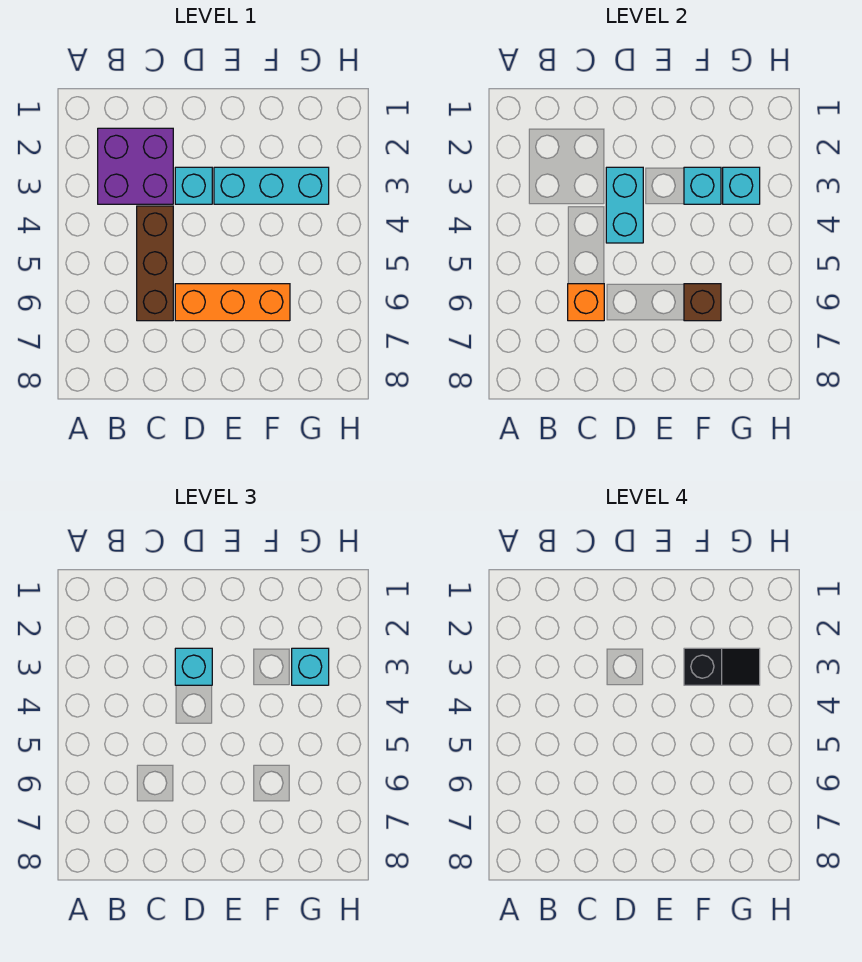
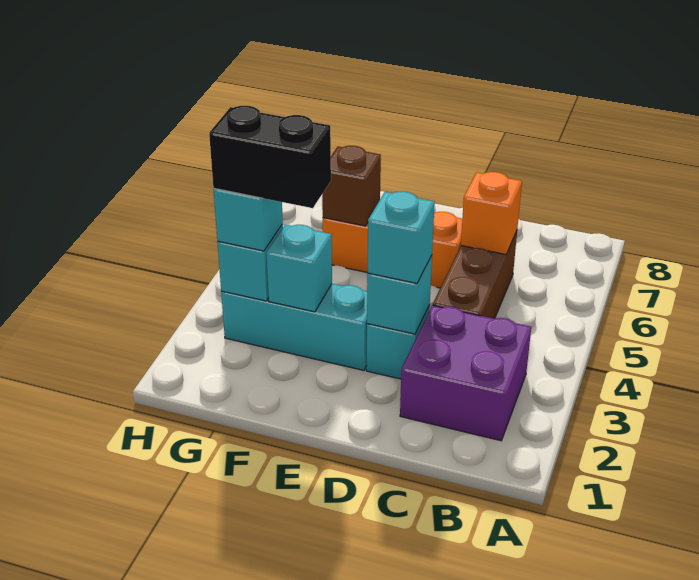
cyan 1x2 brick [606,167,643,243] -> cyan 1x1 brick [367,255,432,334]
black 1x2 slope [684,648,760,685] -> black 1x2 brick [209,106,331,208]

